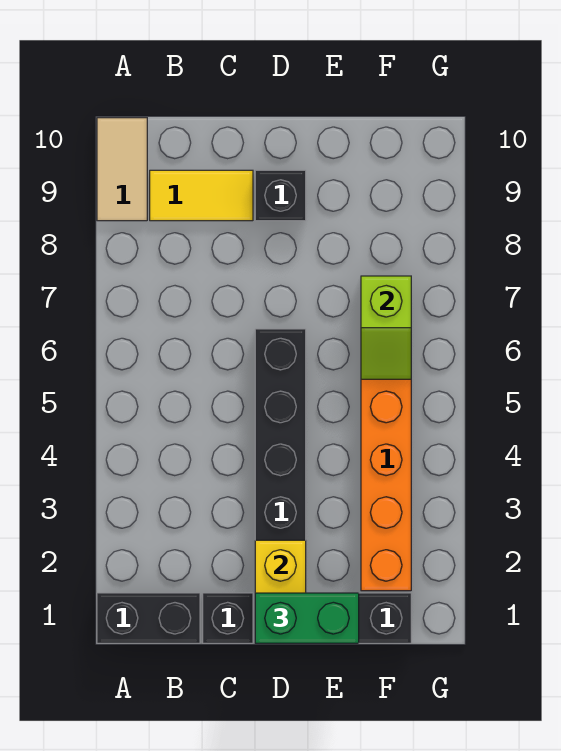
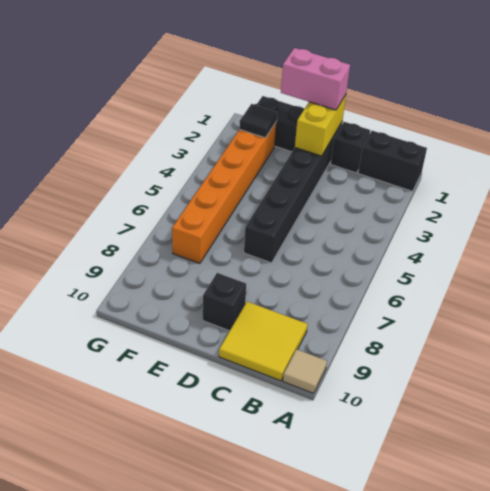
tan 1x2 tile [97,118,147,221] -> tan 1x1 tile [283,349,327,394]
yellow 1x2 tile [150,170,253,221] -> yellow 2x2 tile [219,302,308,381]
green 1x2 brick [255,593,359,643] -> pink 1x2 brick [281,48,350,110]
none -> black 1x1 tile [239,104,277,138]
lime 1x2 slope [361,276,411,379] -> none

